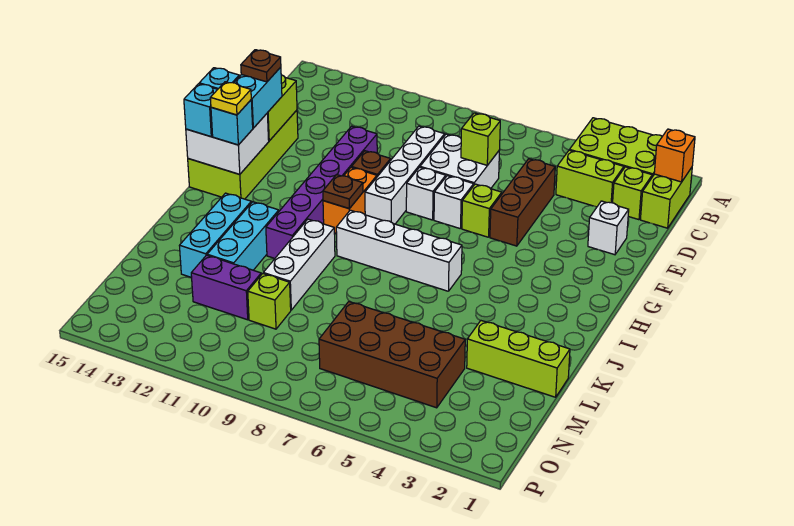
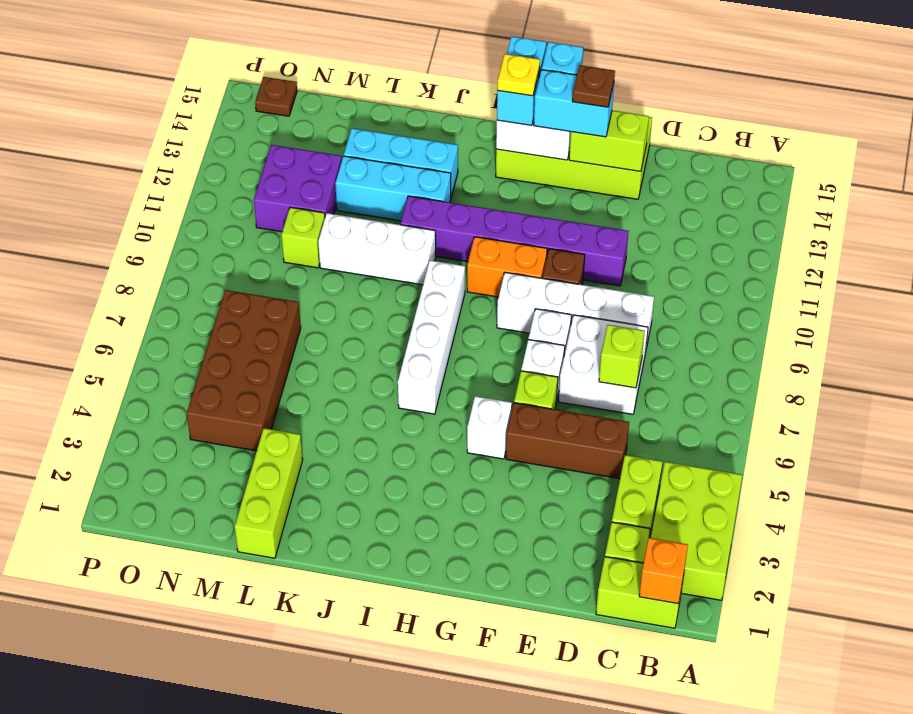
white 1x1 brick [588,201,629,255] -> white 1x1 brick moved to [467,396,512,459]
brown 1x1 plate [323,175,363,209] -> brown 1x1 plate moved to [255,77,297,116]
purple 1x2 brick [191,255,261,320] -> purple 2x2 brick [254,145,342,232]

